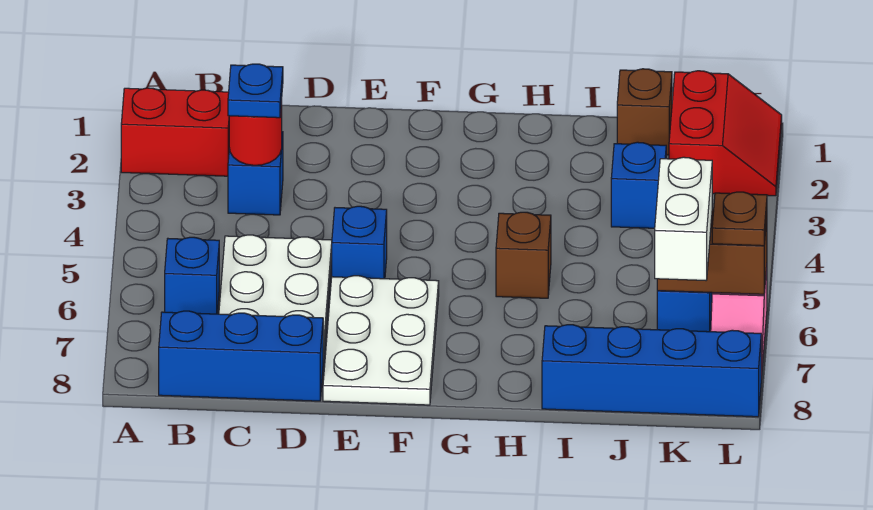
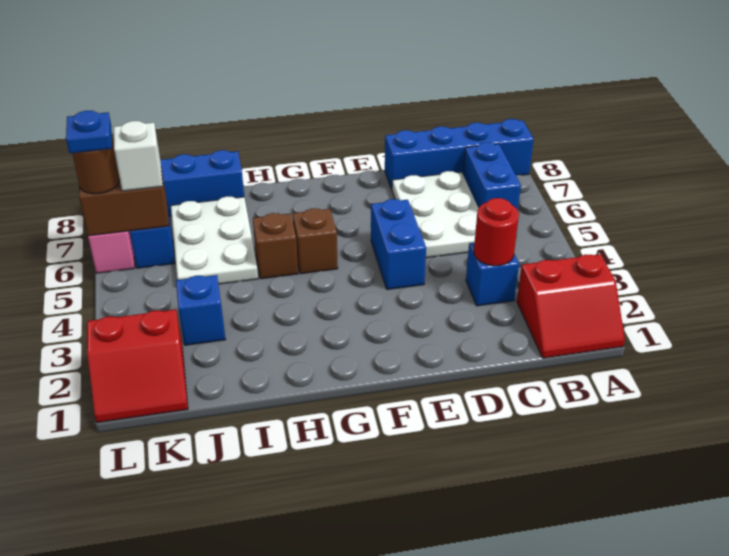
blue 1x1 brick [165,237,219,314] -> blue 1x2 brick [463,142,521,210]
blue 1x3 brick [159,311,323,401] -> blue 1x4 brick [385,119,534,189]
blue 1x1 plate [228,64,283,118] -> blue 1x1 plate moved to [66,111,112,153]
blue 1x1 brick [332,206,387,279] -> blue 1x2 brick [371,199,426,289]
white 2x3 plate [323,276,439,405] -> white 2x3 plate moved to [171,196,258,284]
brown 1x1 brick [617,69,672,155] -> brown 1x1 brick moved to [293,208,338,274]
red 2x2 slope [669,71,782,196] -> red 2x2 slope turned to [87,309,188,423]
white 1x2 brick [655,157,712,280] -> white 1x1 brick [114,121,163,191]
brown 1x1 plate [712,192,767,246] -> brown 1x1 round brick [72,142,120,194]

